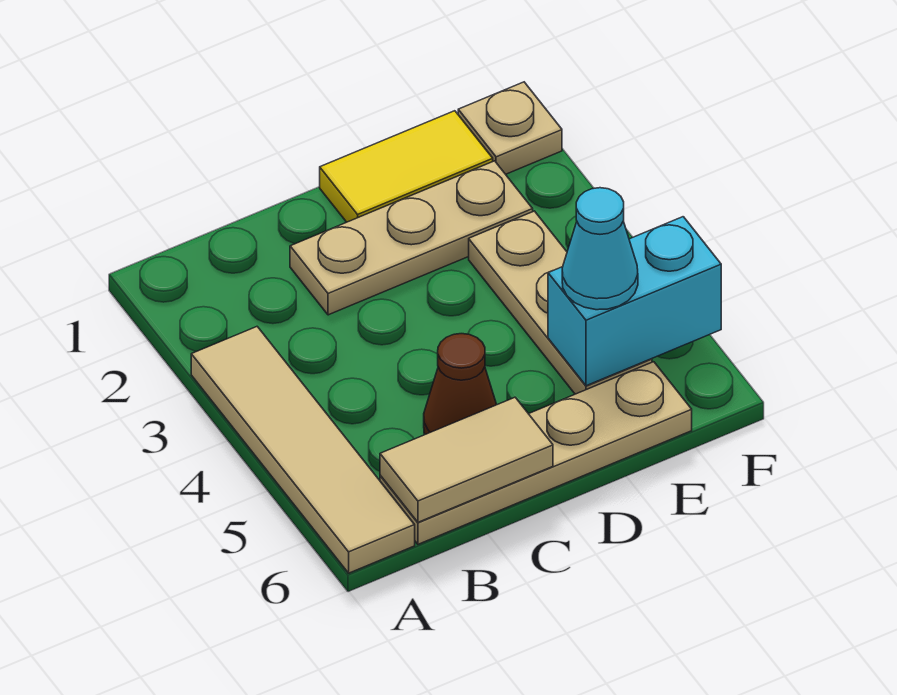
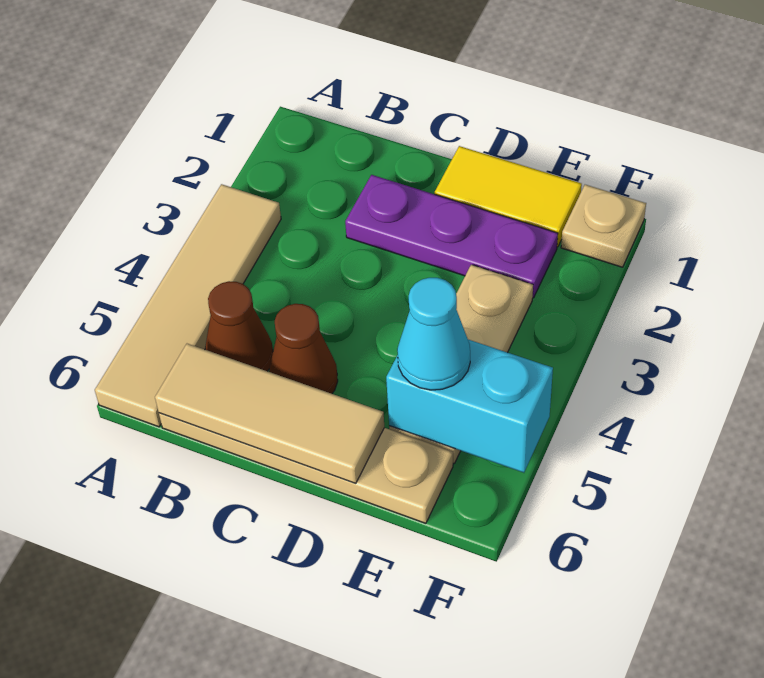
none -> brown 1x1 cone [205,281,273,371]
tan 1x2 tile [380,397,553,522] -> tan 1x3 tile [155,344,384,483]
tan 1x3 plate [290,161,533,315] -> purple 1x3 plate [345,175,558,298]

